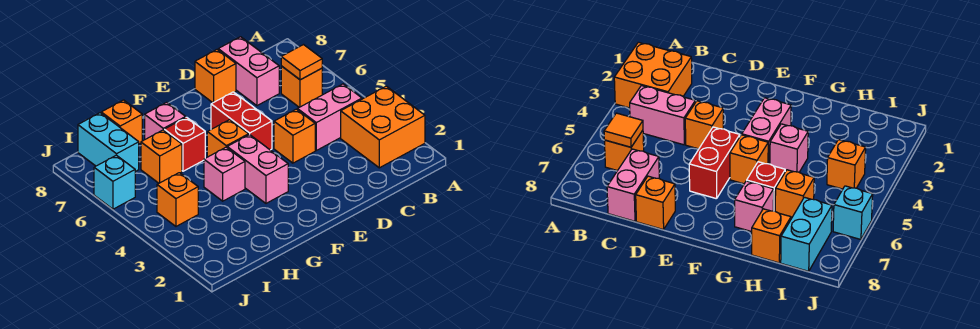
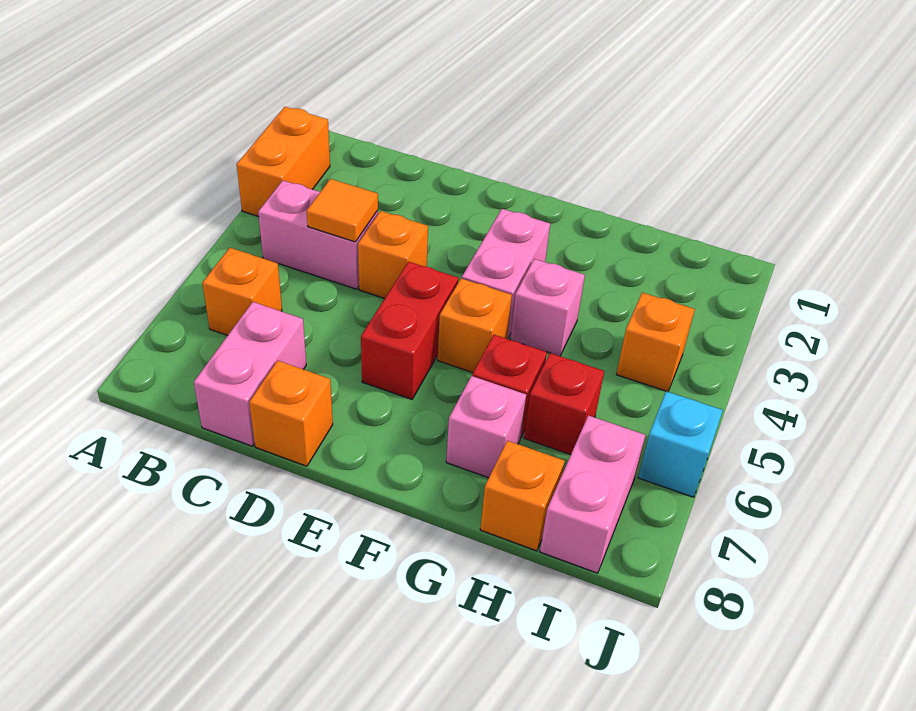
orange 2x2 brick [341,86,425,168] -> orange 1x2 brick [237,107,330,217]
orange 1x1 tile [281,45,322,80] -> orange 1x1 tile moved to [307,179,378,242]
orange 1x1 brick [141,130,182,183] -> red 1x1 brick [524,353,604,455]
cyan 1x2 brick [78,113,139,172] -> pink 1x2 brick [540,415,645,573]

